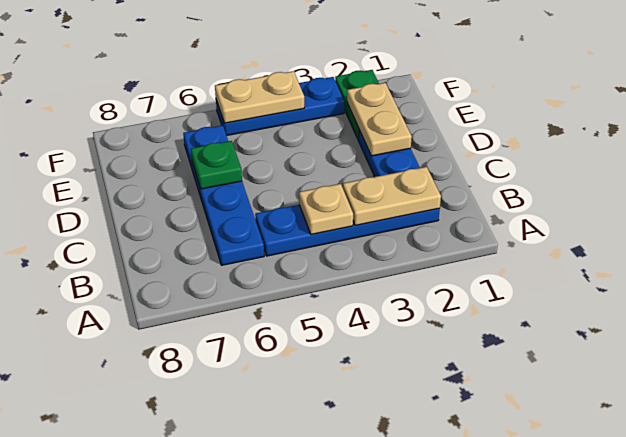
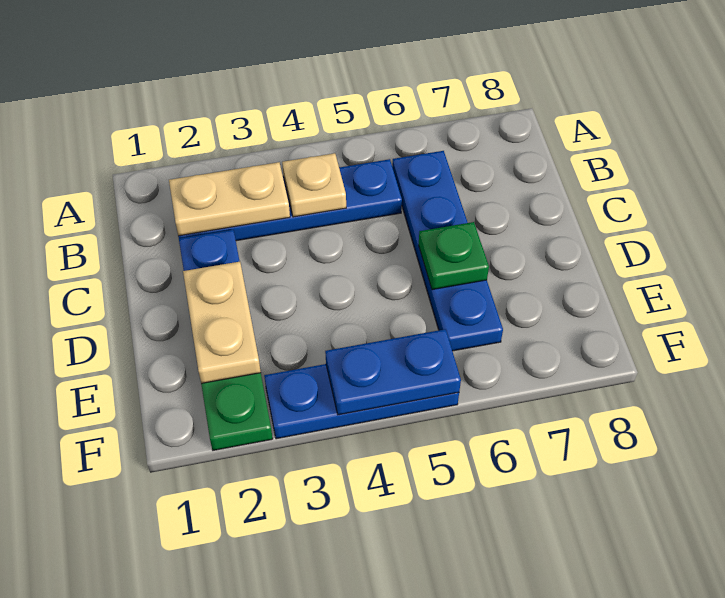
tan 1x2 plate [215,71,304,123] -> blue 1x2 plate [325,329,461,415]

